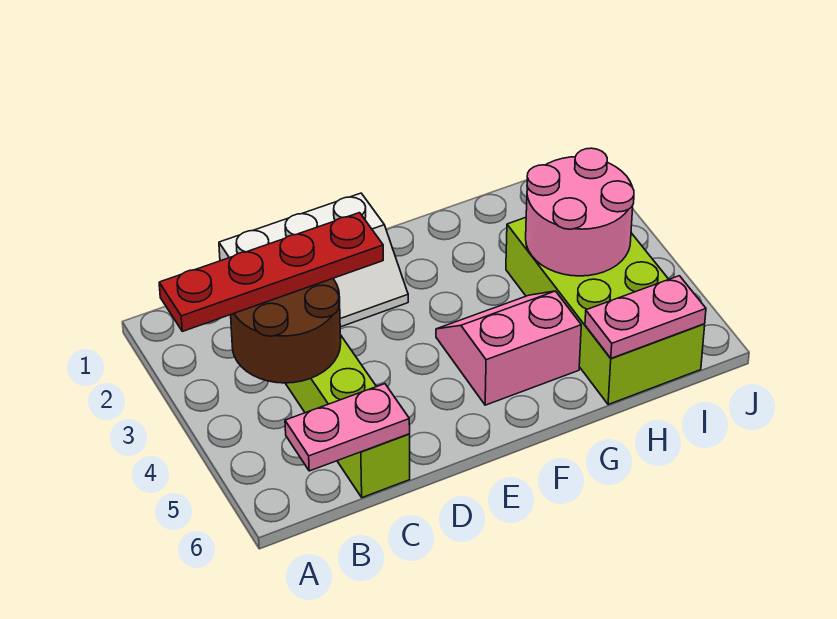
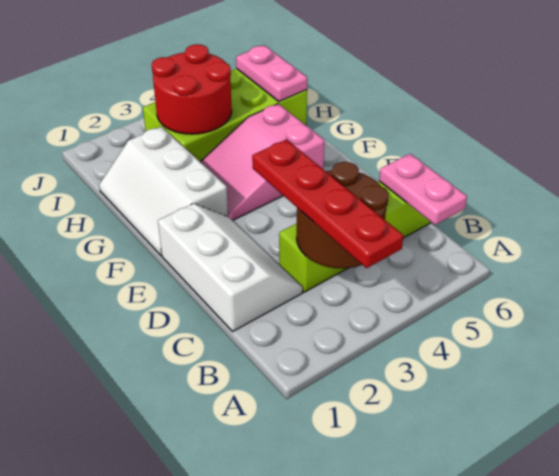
none -> white 2x3 slope [99,126,228,256]
pink 2x2 slope [436,291,581,405] -> pink 2x3 slope [201,104,325,221]
pink 2x2 round brick [526,148,634,276] -> red 2x2 round brick [152,44,232,134]

